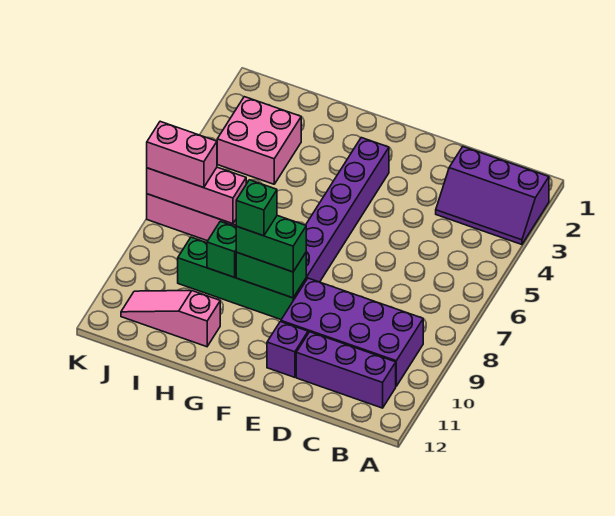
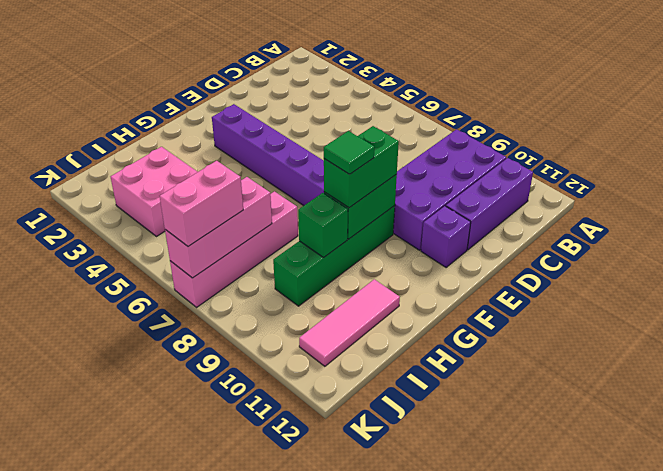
purple 2x3 slope [436,147,549,245] -> none
green 1x1 brick [236,180,277,236] -> green 1x1 tile [324,131,374,174]
pink 1x3 slope [121,291,220,347] -> pink 1x3 tile [299,279,400,366]

